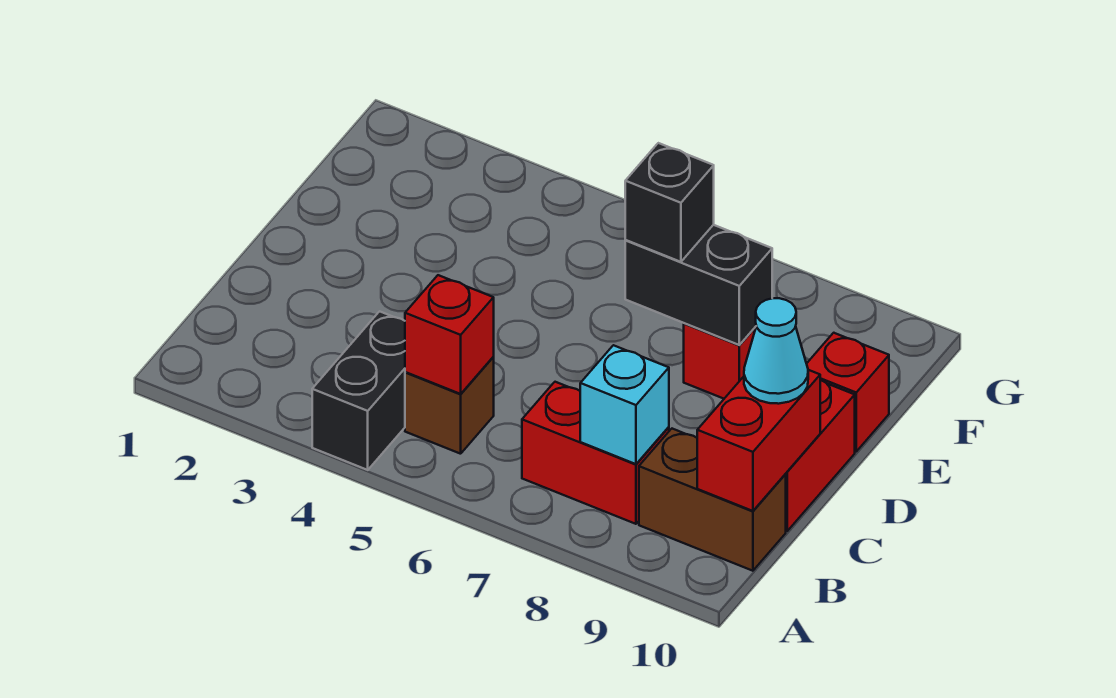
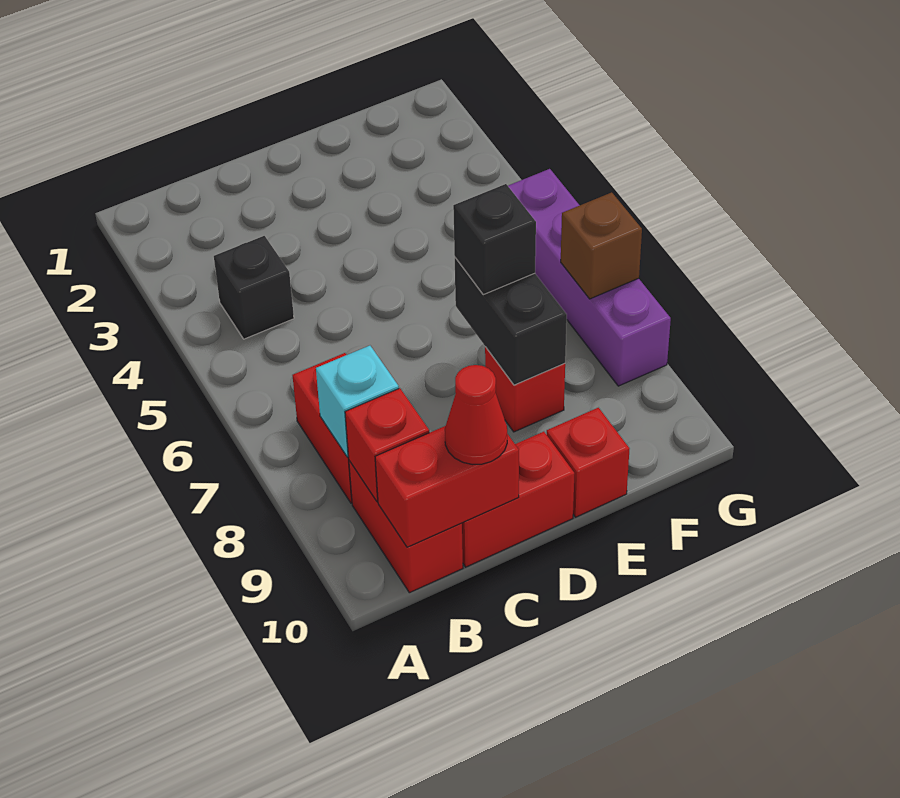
black 1x2 brick [312,311,405,470] -> black 1x1 brick [214,236,294,339]
brown 1x1 brick [405,357,494,454] -> brown 1x1 brick moved to [561,192,642,299]
red 1x1 brick [405,275,494,394] -> red 1x1 brick moved to [345,388,429,501]
brown 1x2 brick [639,429,786,571] -> red 1x2 brick [349,461,463,593]
cyan 1x1 cone [744,298,808,404] -> red 1x1 cone [445,365,507,464]
none -> purple 1x4 brick [508,169,671,386]

